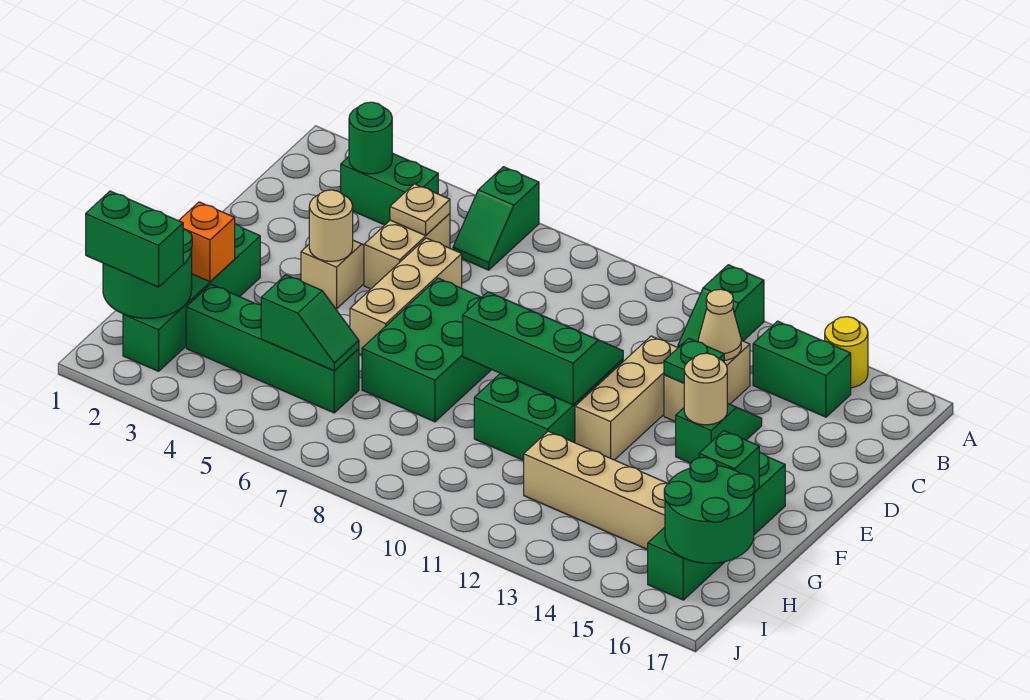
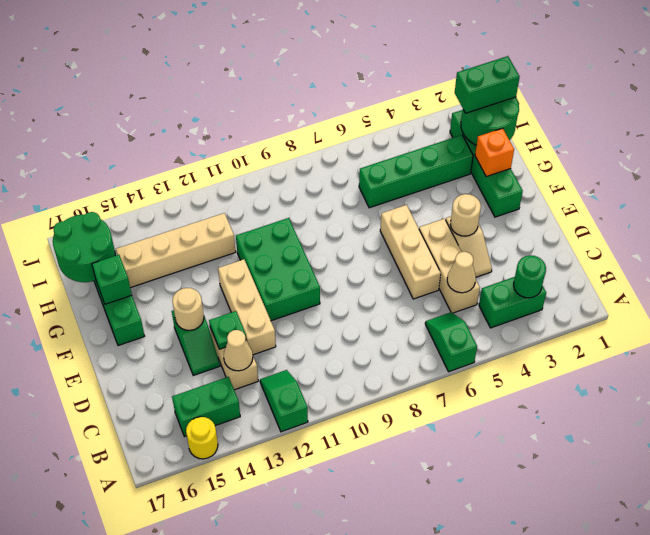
tan 1x2 brick [364,214,450,289] -> tan 1x3 brick [419,219,480,313]
tan 1x1 plate [390,184,450,235] -> tan 1x1 cone [447,252,476,293]
green 2x3 brick [362,278,491,422] -> none
green 2x3 slope [463,292,623,405] -> none
green 1x2 slope [261,275,359,371] -> none

